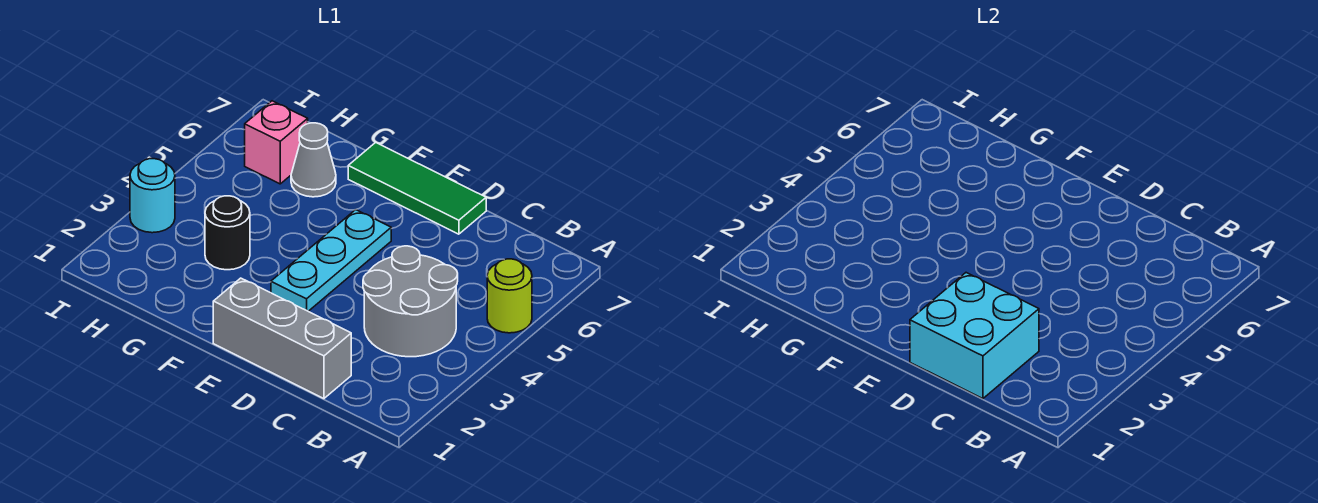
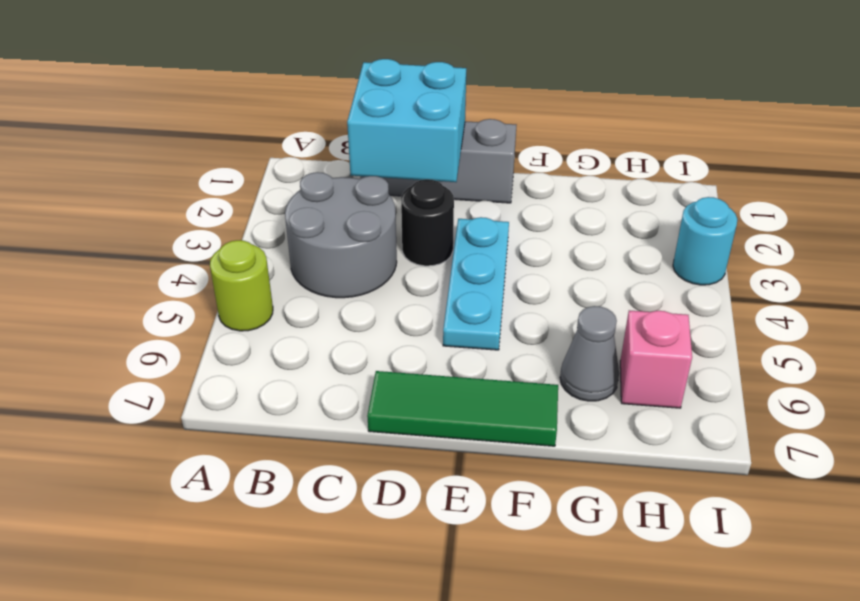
black 1x1 round brick [205,196,250,270] -> black 1x1 round brick moved to [401,179,454,266]

